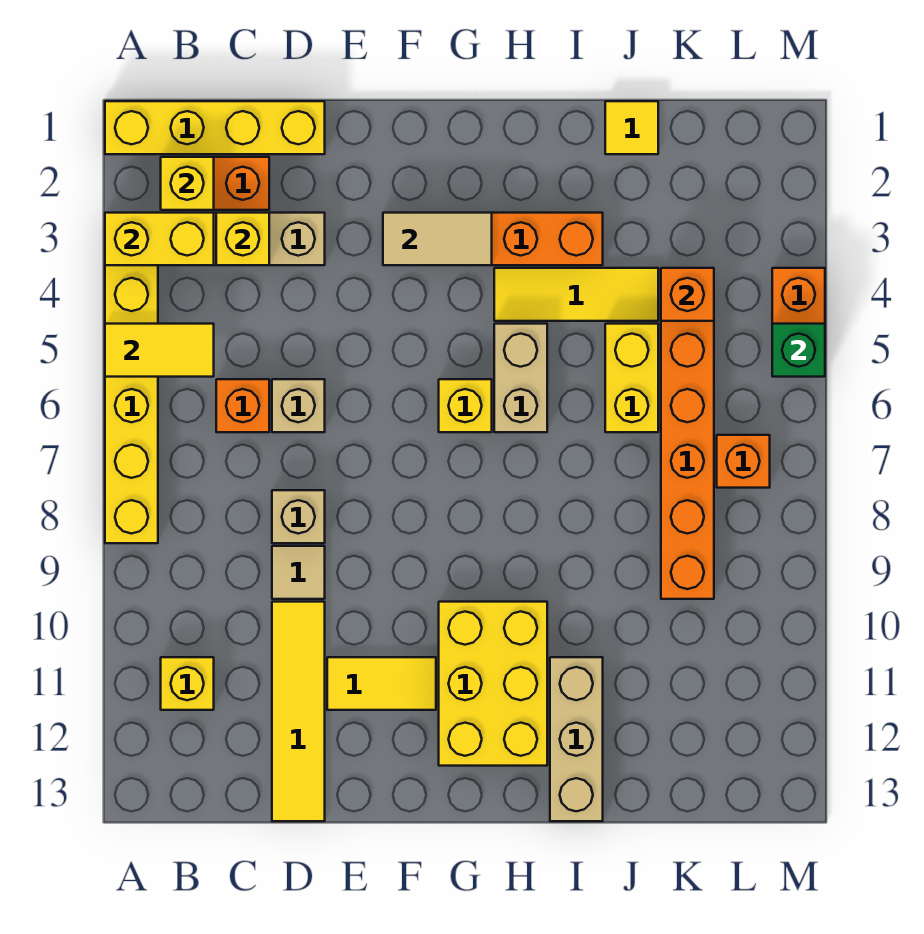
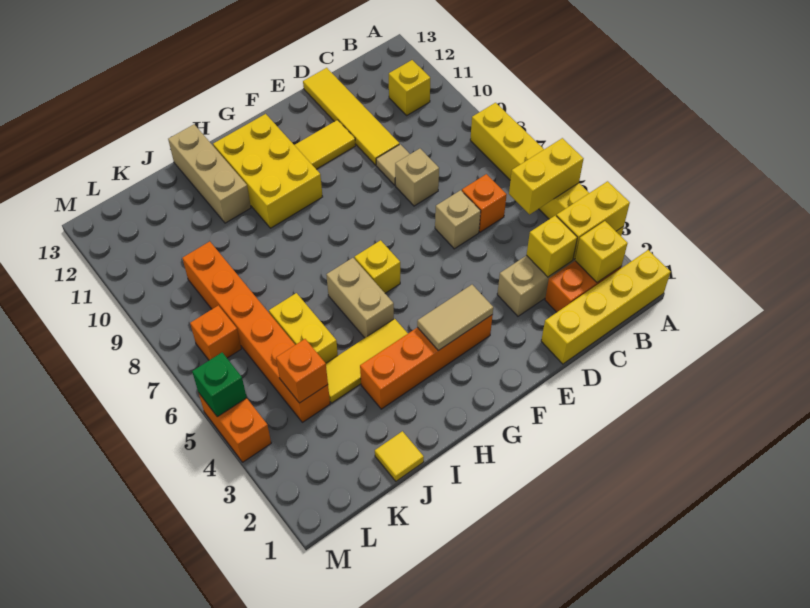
yellow 1x2 tile [105,324,214,377] -> yellow 1x2 brick [509,138,584,214]

